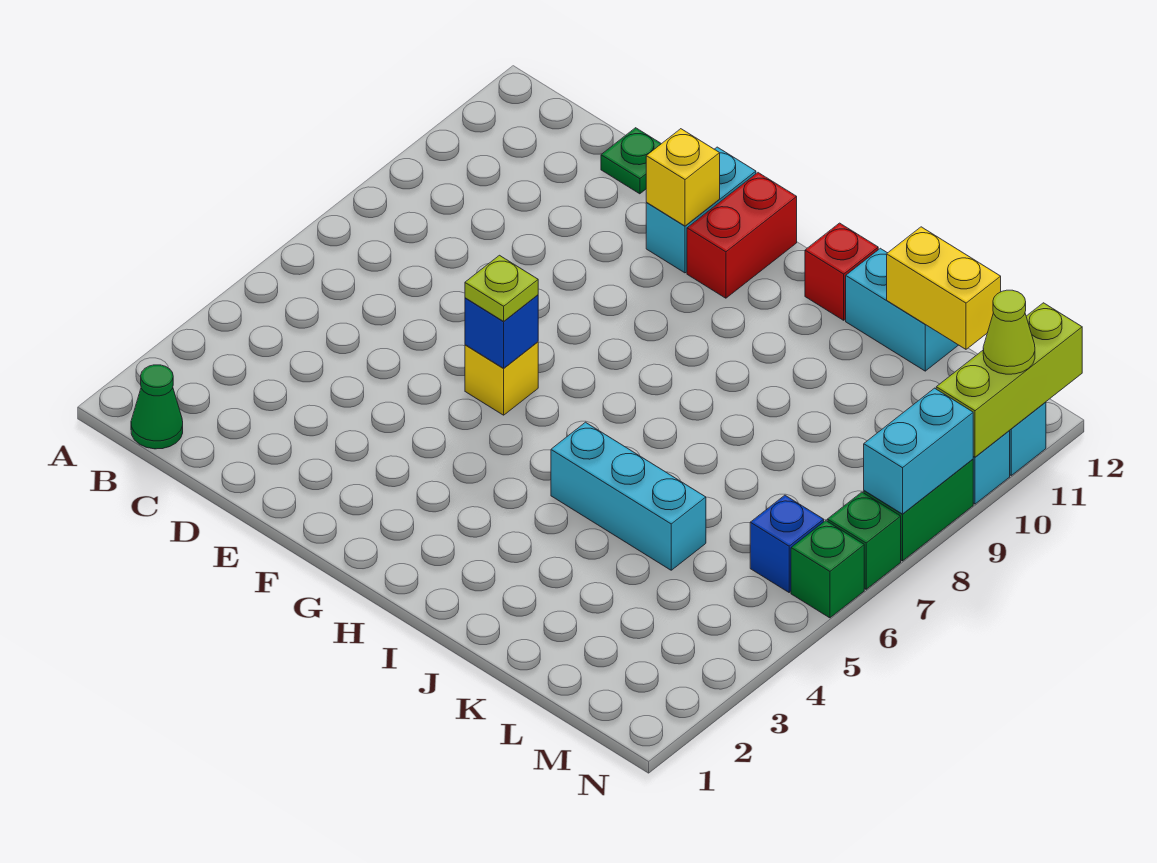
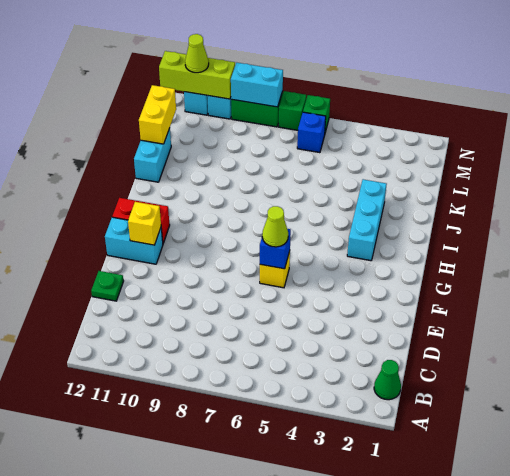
lime 1x1 plate [465,255,538,322] -> lime 1x1 cone [262,206,288,247]
cyan 1x3 brick [551,422,706,570] -> cyan 1x3 brick moved to [347,179,387,261]
red 1x1 brick [805,223,878,320] -> none

